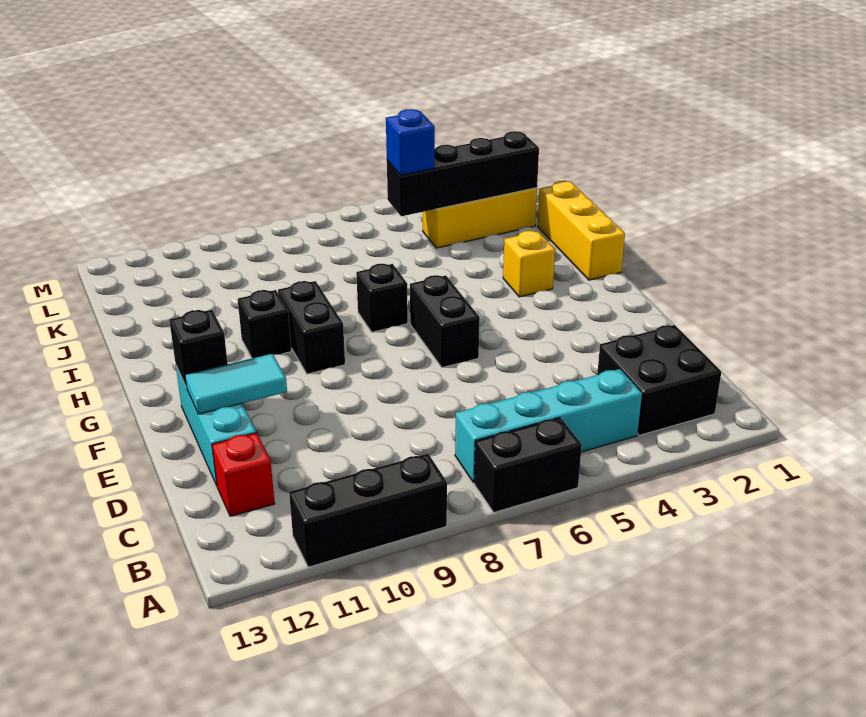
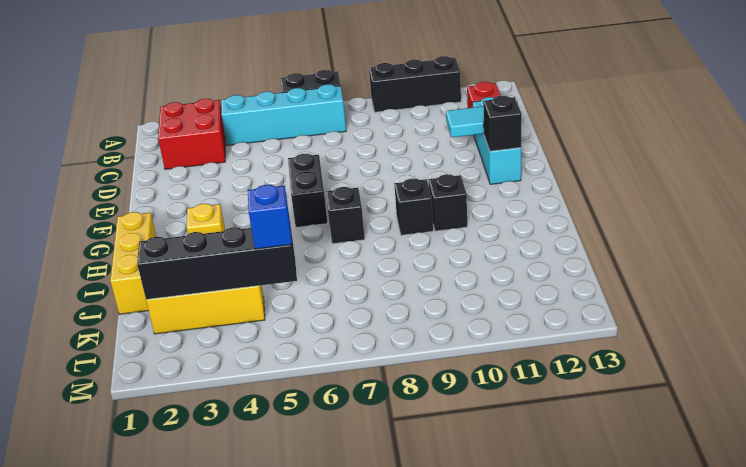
black 2x2 brick [597,325,722,435] -> red 2x2 brick [158,99,225,169]
black 1x2 brick [278,281,345,374] -> black 1x1 brick [394,179,433,235]

